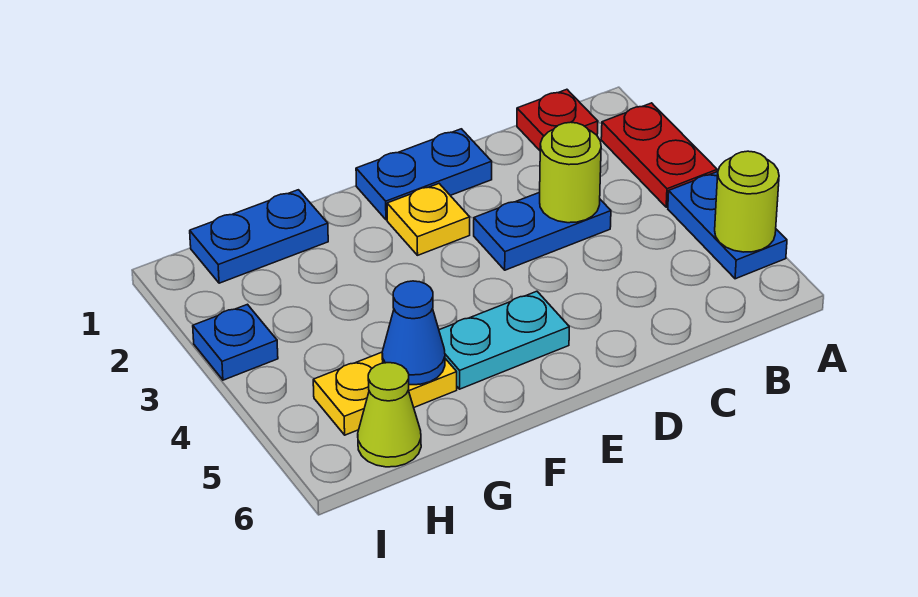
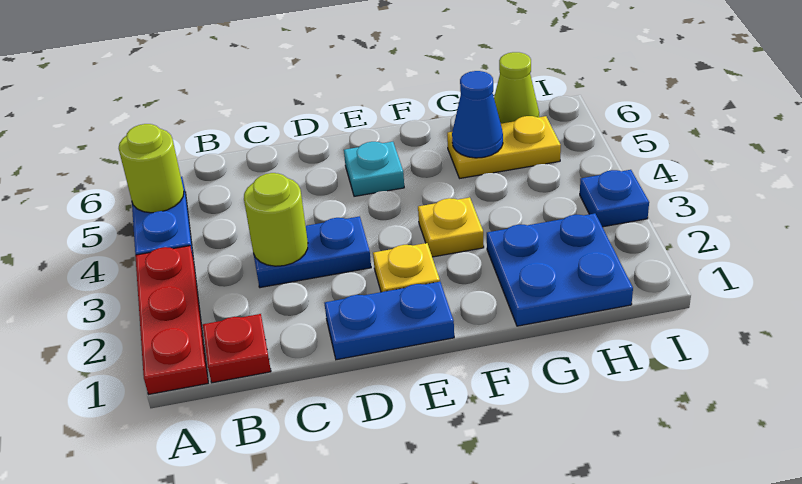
red 1x2 plate [601,103,717,207] -> red 1x3 plate [135,246,208,394]
cyan 1x2 plate [439,291,569,389] -> cyan 1x1 plate [344,142,404,196]
none -> yellow 1x1 plate [418,197,484,257]
blue 1x2 plate [190,190,328,283] -> blue 2x2 plate [487,213,633,326]

